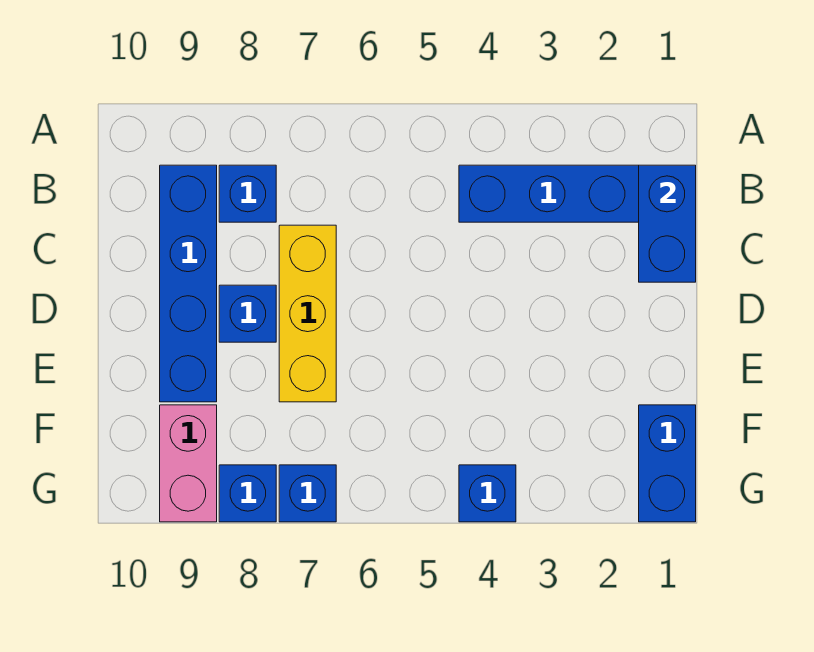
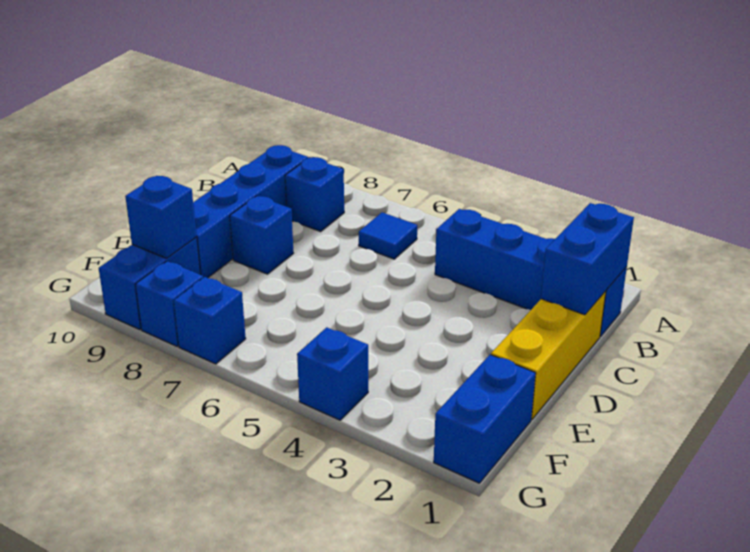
none -> blue 1x1 tile [359,212,417,259]
yellow 1x3 brick [279,225,336,402] -> yellow 1x3 brick moved to [491,291,606,419]
pink 1x2 brick [160,405,217,522] -> blue 1x2 brick [99,238,200,330]
none -> blue 1x1 brick [125,176,197,258]

